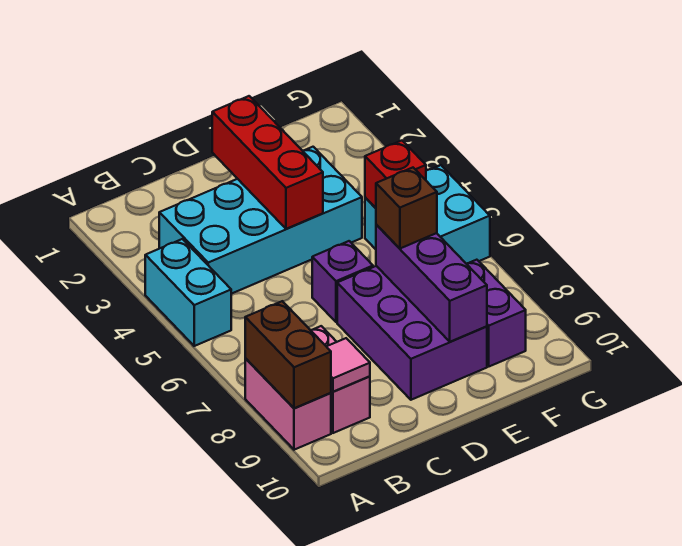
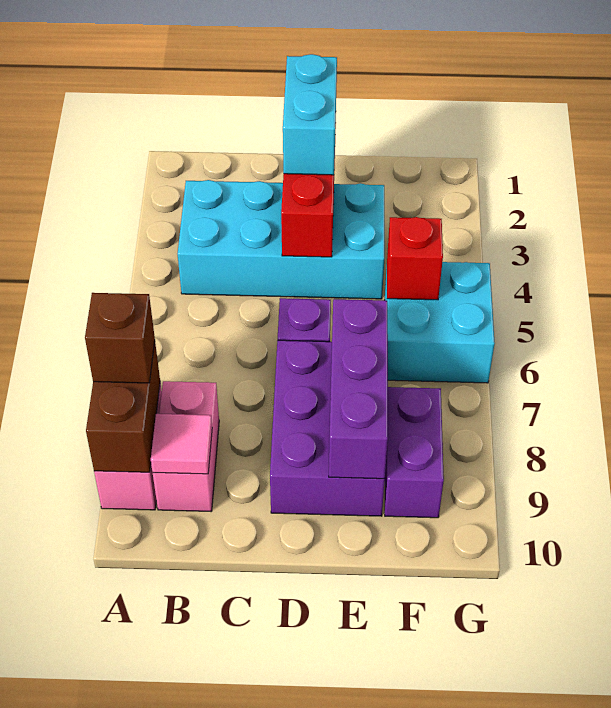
cyan 1x2 brick [145,239,231,346] -> cyan 1x2 brick moved to [283,54,337,175]
brown 1x1 brick [376,168,437,248] -> brown 1x1 brick moved to [85,293,155,383]

